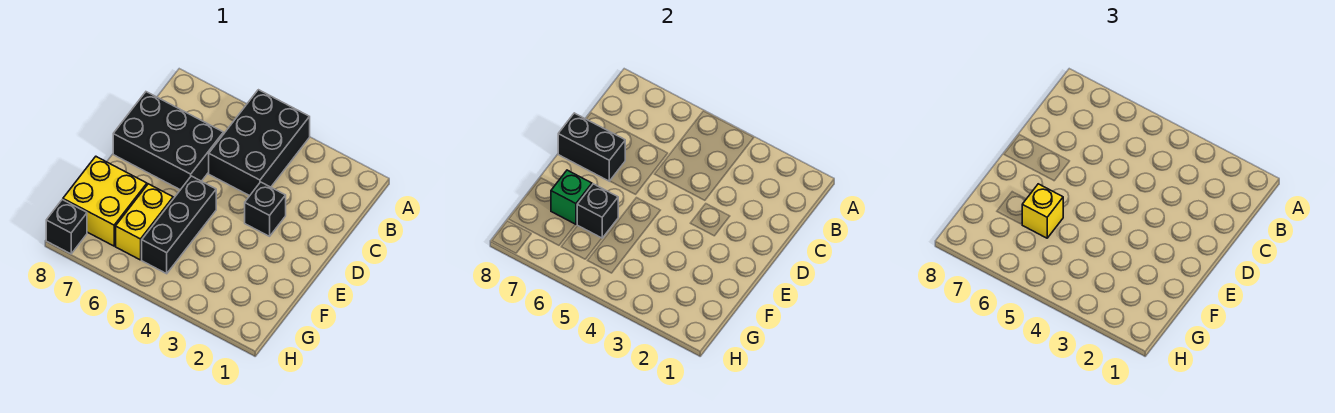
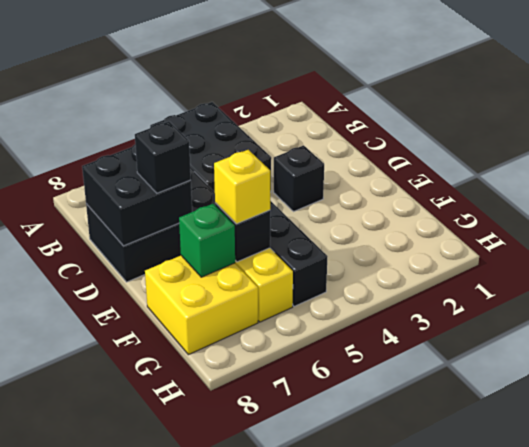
black 1x2 brick [558,113,625,181] -> black 2x2 brick [82,145,192,246]
black 1x1 brick [46,200,87,254] -> black 1x1 brick moved to [135,121,191,193]

